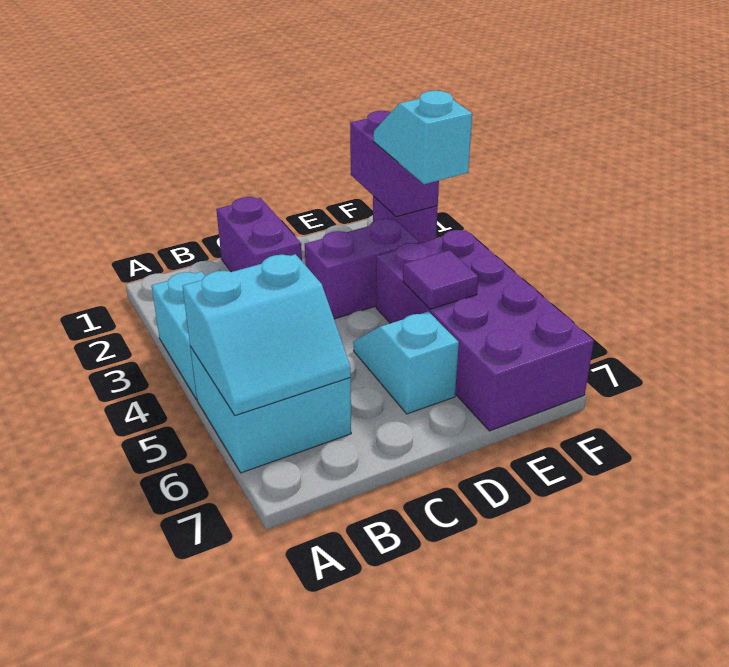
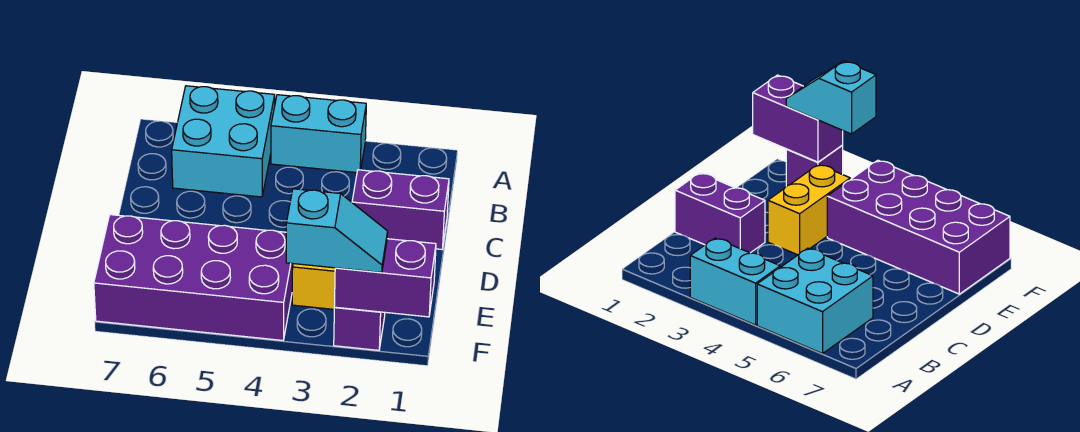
cyan 2x2 slope [182,254,351,416] -> none
purple 1x2 brick [305,219,420,319] -> yellow 1x2 brick [292,264,335,309]
cyan 1x2 slope [353,312,459,414] -> none
purple 1x1 tile [403,250,479,309] -> none

